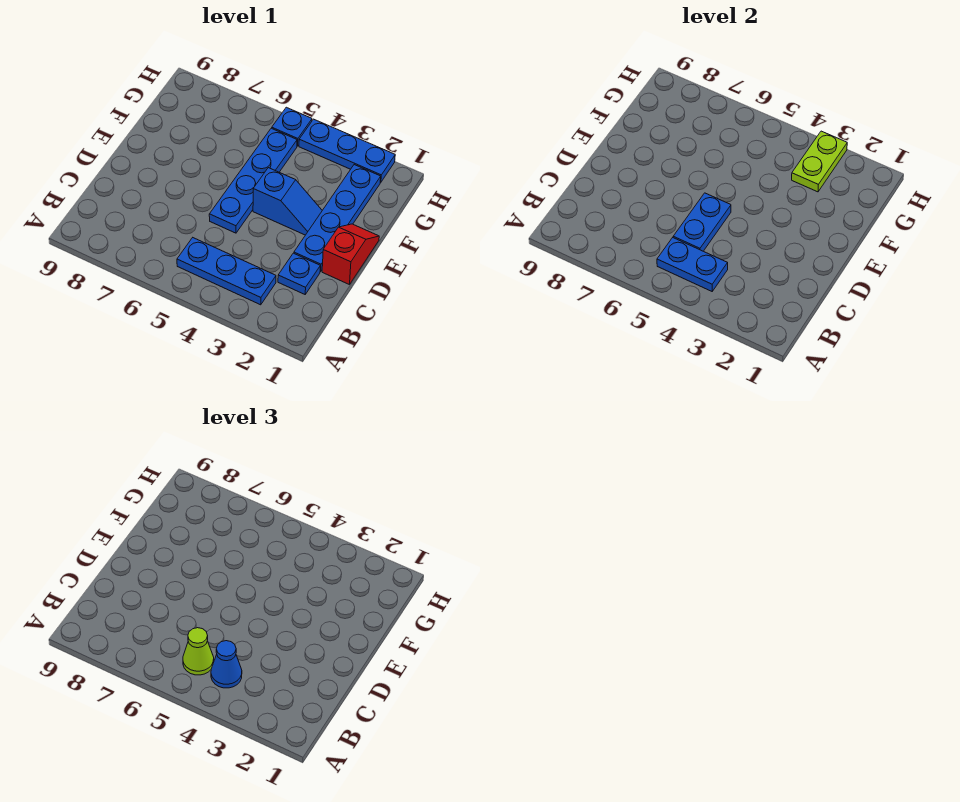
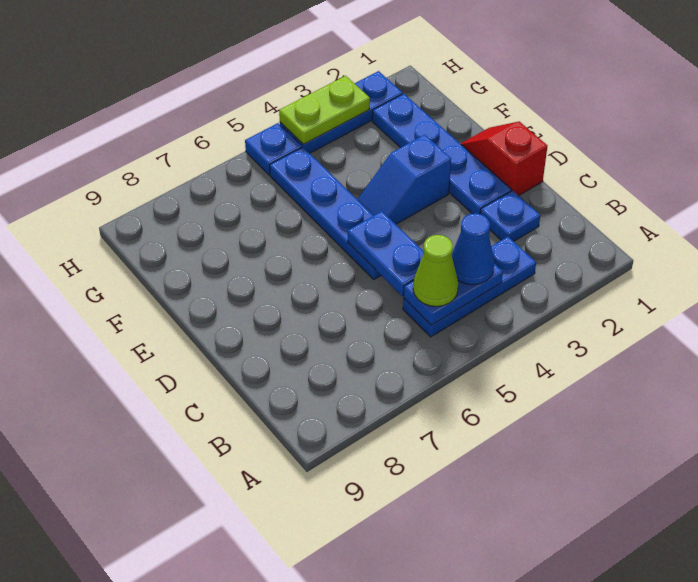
blue 1x2 slope [253,168,322,235] -> blue 1x2 slope turned to [358,135,451,224]
lime 1x2 plate [792,131,847,192] -> lime 1x2 plate turned to [279,76,370,144]

